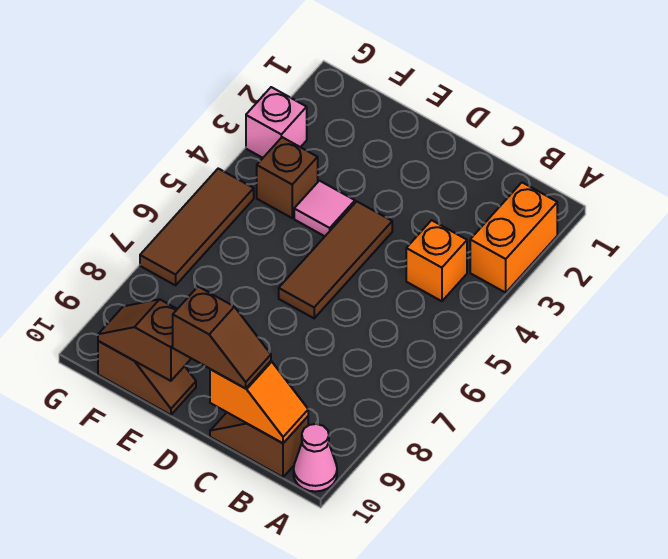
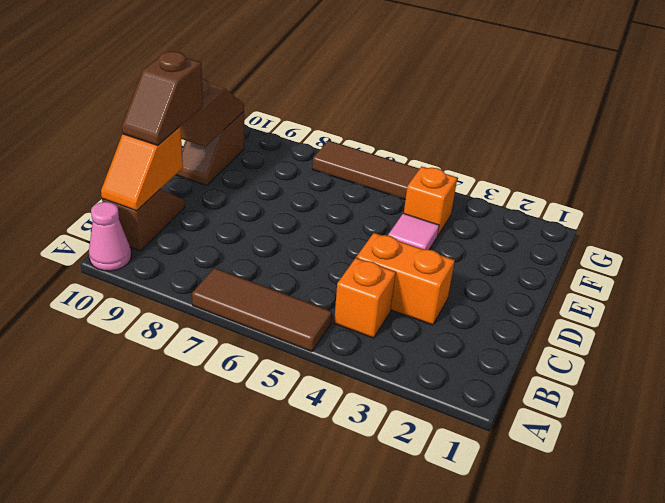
orange 1x2 brick [470,183,557,293] -> orange 1x2 brick moved to [356,233,455,325]
brown 1x3 tile [279,202,392,318] -> brown 1x3 tile moved to [192,268,332,352]
brown 1x1 brick [257,137,318,218] -> orange 1x1 brick [404,166,457,236]
pink 1x1 brick [246,87,307,158] -> none

